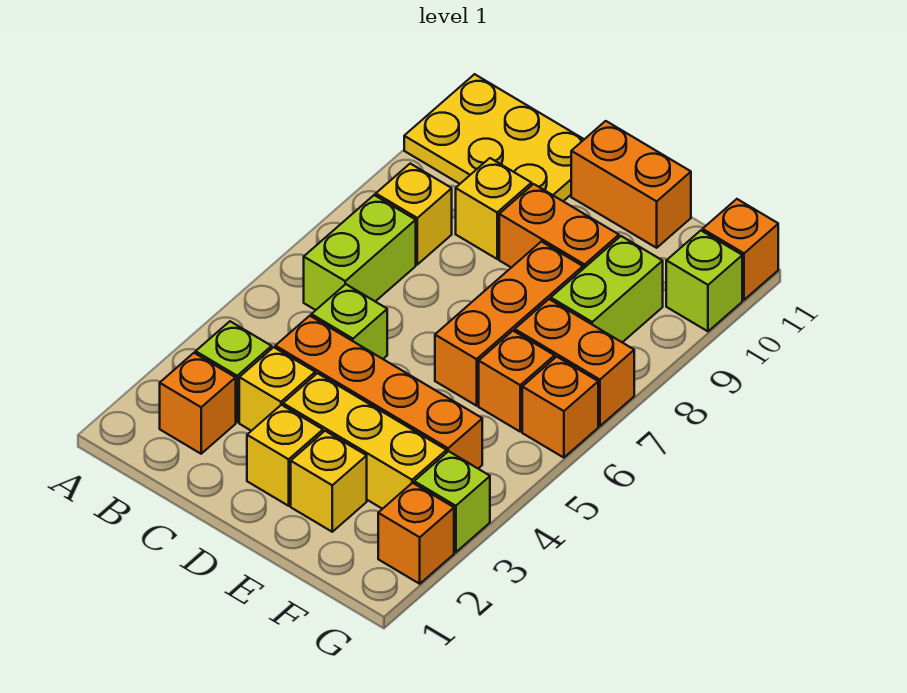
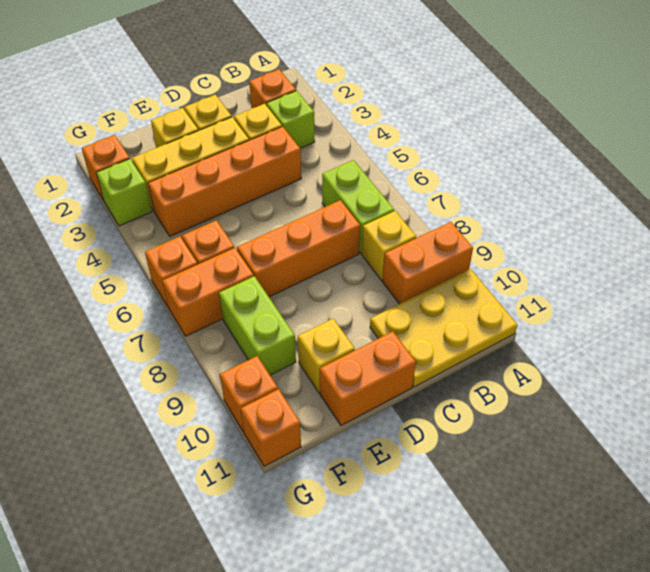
lime 1x1 brick [311,284,387,359] -> none
yellow 1x1 brick [456,158,532,259] -> yellow 1x1 brick moved to [298,319,355,393]
orange 1x2 brick [499,184,619,269] -> orange 1x2 brick moved to [382,222,473,304]
orange 1x3 brick [435,242,583,406] -> orange 1x3 brick turned to [237,200,360,297]
lime 1x1 brick [666,231,742,331] -> orange 1x1 brick [220,356,278,432]

